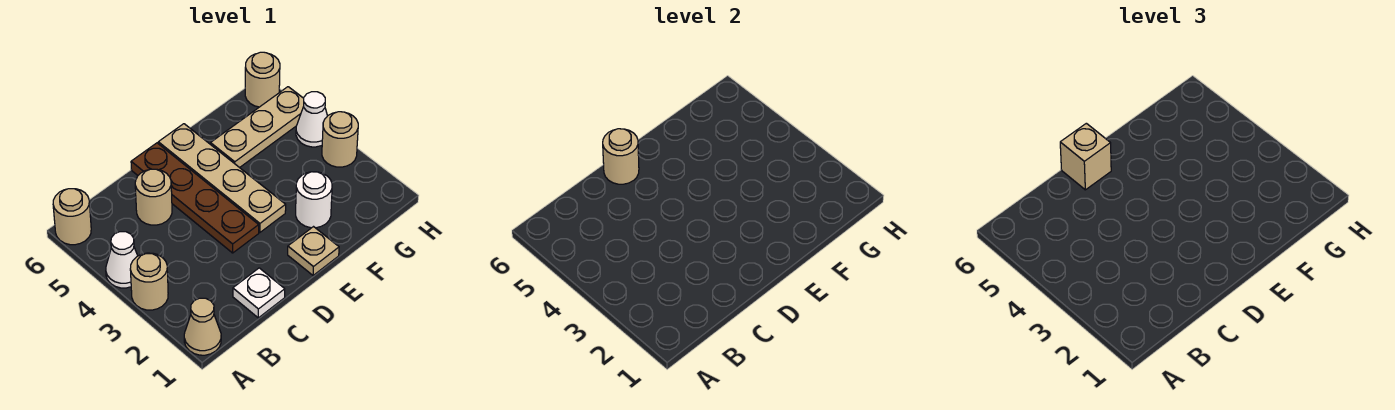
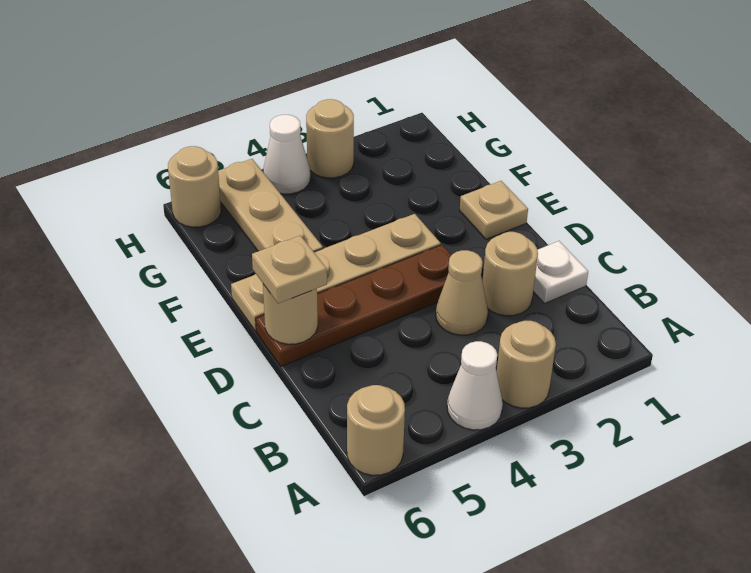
tan 1x1 cone [184,298,221,355] -> tan 1x1 cone moved to [436,250,488,335]
tan 1x1 round brick [135,169,172,225] -> tan 1x1 round brick moved to [483,232,538,316]
tan 1x1 brick [1060,123,1111,190] -> tan 1x1 plate [252,236,327,304]
white 1x1 round brick [296,172,332,228] -> none

